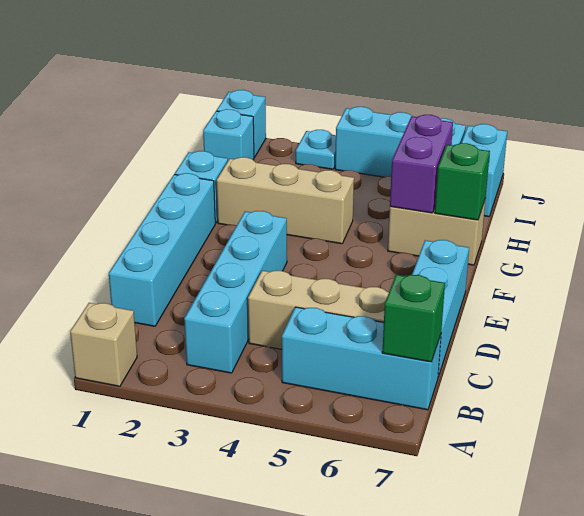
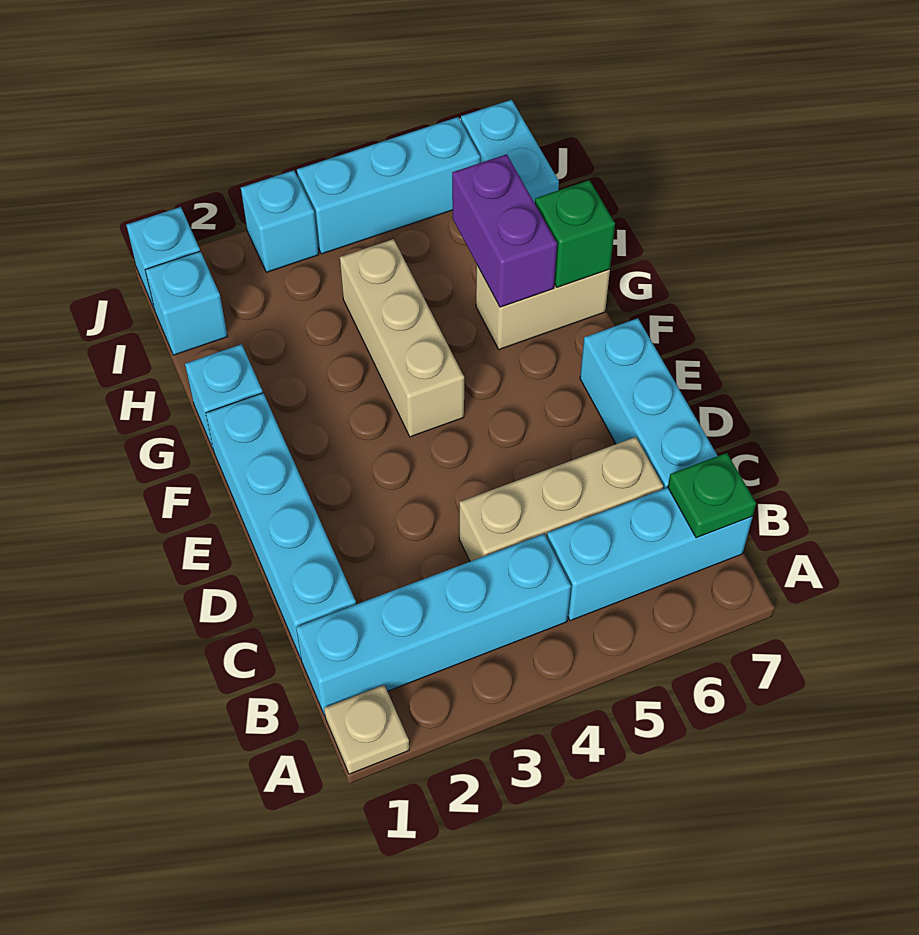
tan 1x1 brick [70,303,137,386] -> tan 1x1 plate [324,685,409,774]
cyan 1x4 brick [184,211,287,373] -> cyan 1x4 brick turned to [296,534,571,716]
green 1x1 brick [382,275,445,362] -> green 1x1 plate [668,453,756,538]
tan 1x3 brick [217,157,354,244] -> tan 1x3 brick turned to [340,239,464,437]
cyan 1x1 plate [296,130,336,169] -> cyan 1x1 brick [241,170,319,272]

